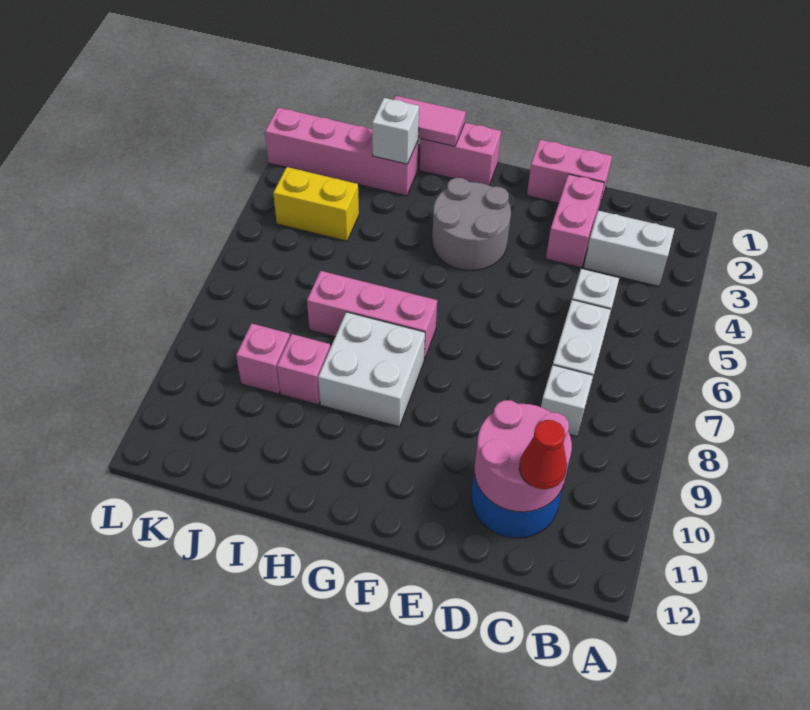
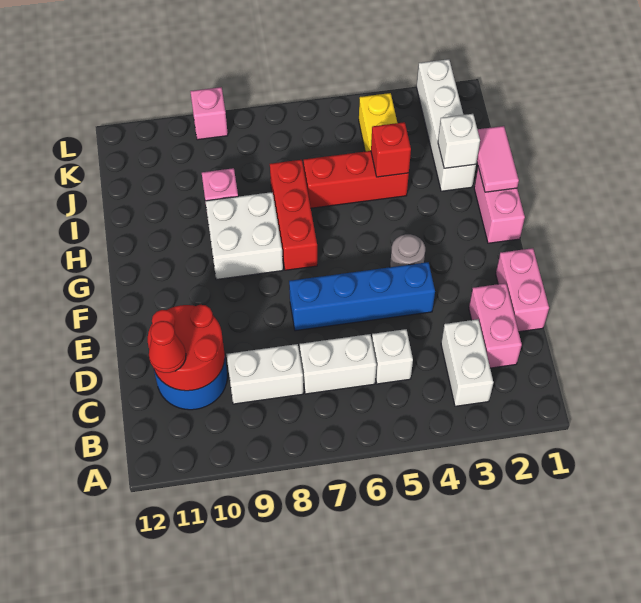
white 1x1 brick [541,365,593,436] -> white 1x2 brick [226,344,303,404]
pink 2x2 round brick [474,400,572,512] -> red 2x2 round brick [148,305,225,391]
pink 1x2 brick [546,174,604,268] -> pink 1x2 brick turned to [469,283,522,368]
none -> blue 1x4 brick [289,262,435,331]
grey 2x2 round brick [432,178,511,270] -> grey 1x1 round brick [390,234,425,267]
pink 1x3 brick [307,271,437,360] -> red 1x3 brick [270,160,317,270]
pink 1x4 brick [265,108,418,196] -> white 1x4 brick [417,59,476,191]
none -> red 1x3 brick [304,151,409,208]
none -> red 1x1 brick [371,122,411,177]
pink 1x1 brick [236,324,290,394] -> pink 1x1 brick moved to [190,87,228,140]

